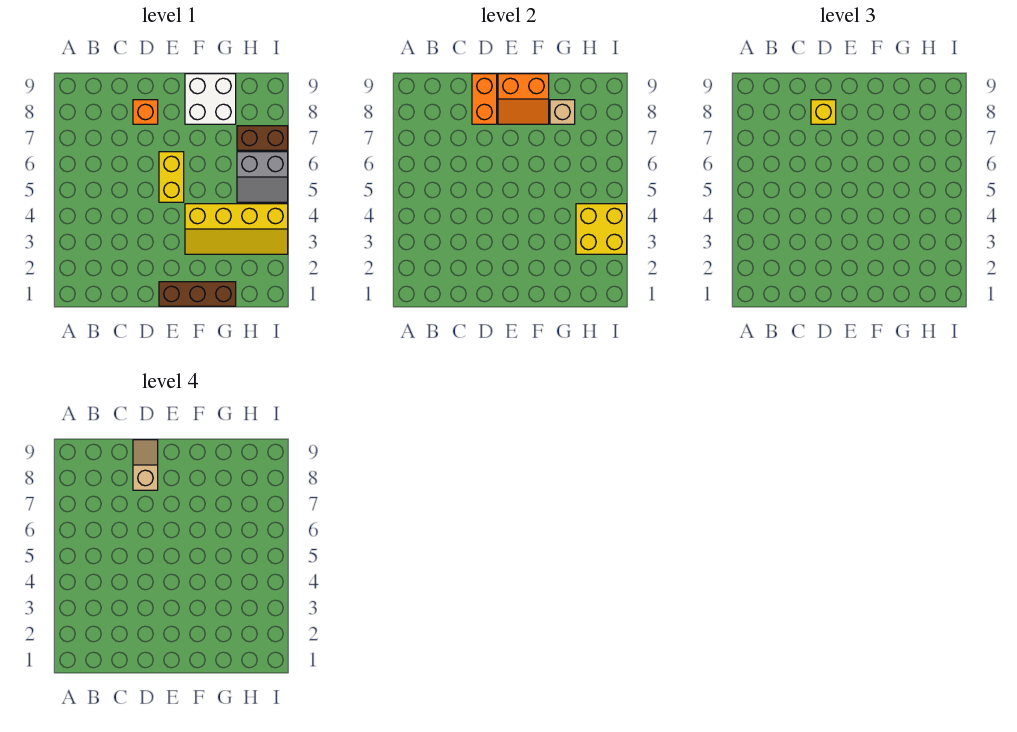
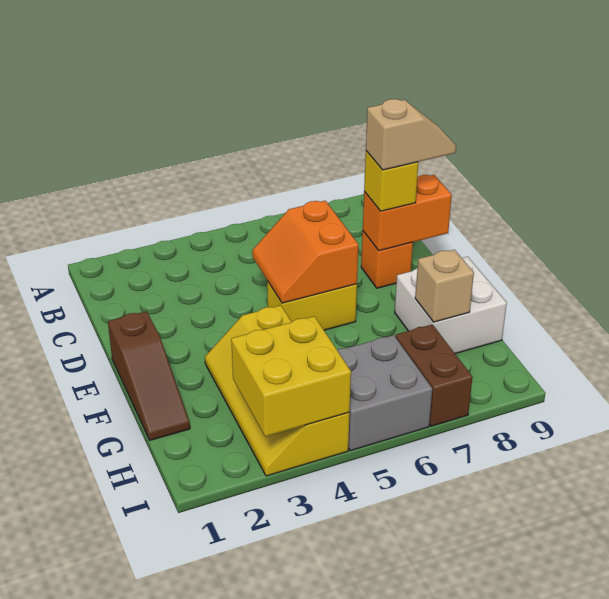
brown 1x3 brick [159,282,236,306] -> brown 1x3 slope [108,311,190,440]
orange 2x2 slope [498,74,549,124] -> orange 2x2 slope moved to [252,201,358,303]
grey 2x2 slope [237,152,288,202] -> grey 2x2 brick [337,335,432,451]

